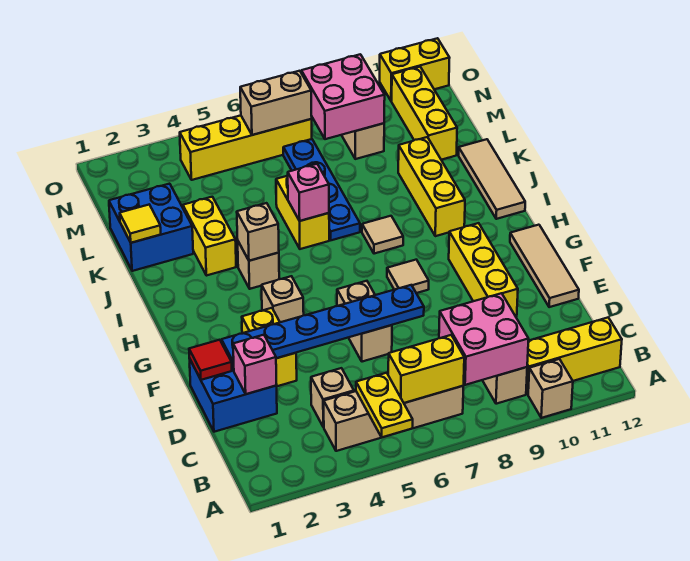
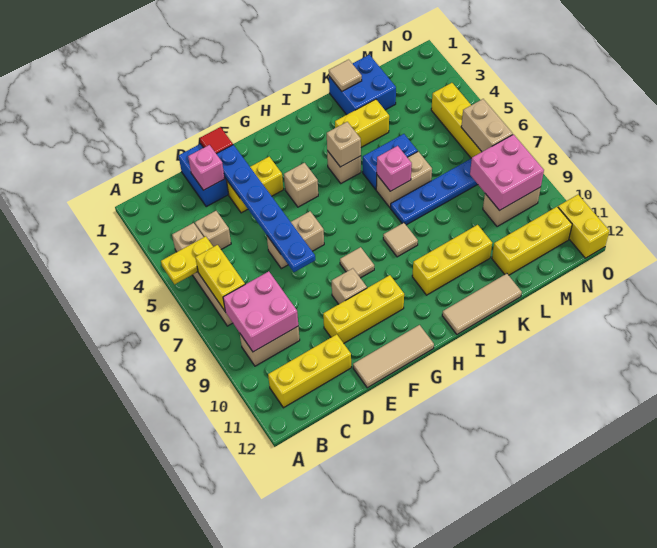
tan 1x1 brick [528,359,573,418] -> tan 1x1 brick moved to [332,268,367,304]
yellow 1x3 brick [526,318,622,394] -> yellow 1x3 brick turned to [268,334,351,408]
none -> blue 1x2 brick [363,134,418,190]
yellow 1x2 brick [276,176,329,249] -> tan 1x2 brick [376,152,432,208]
yellow 1x1 tile [120,205,161,243] -> tan 1x1 tile [329,60,362,91]

